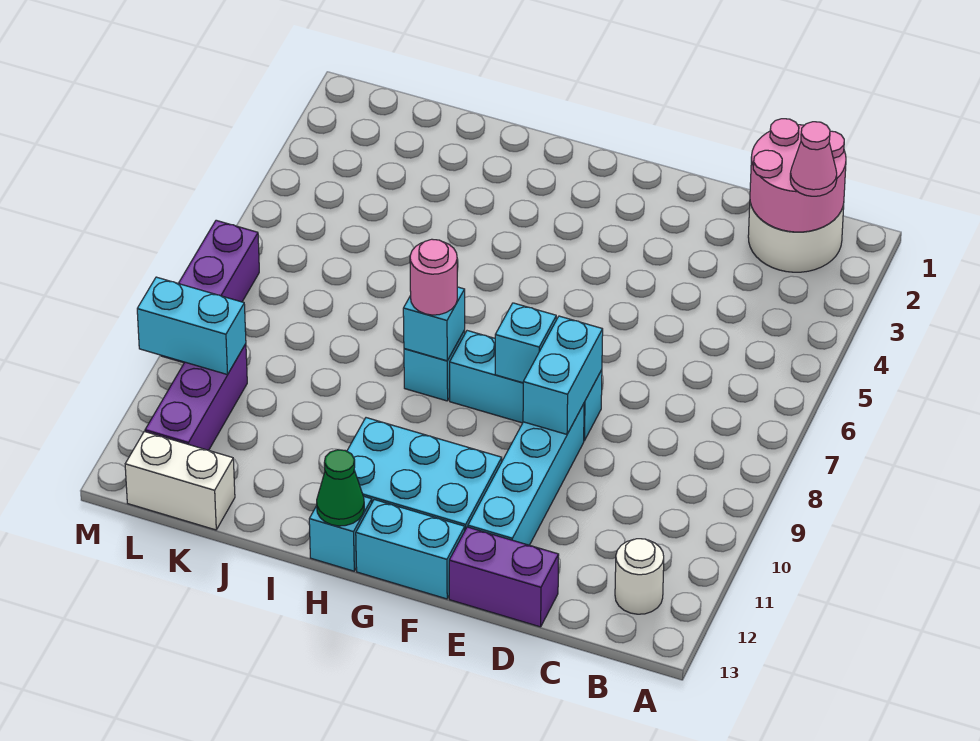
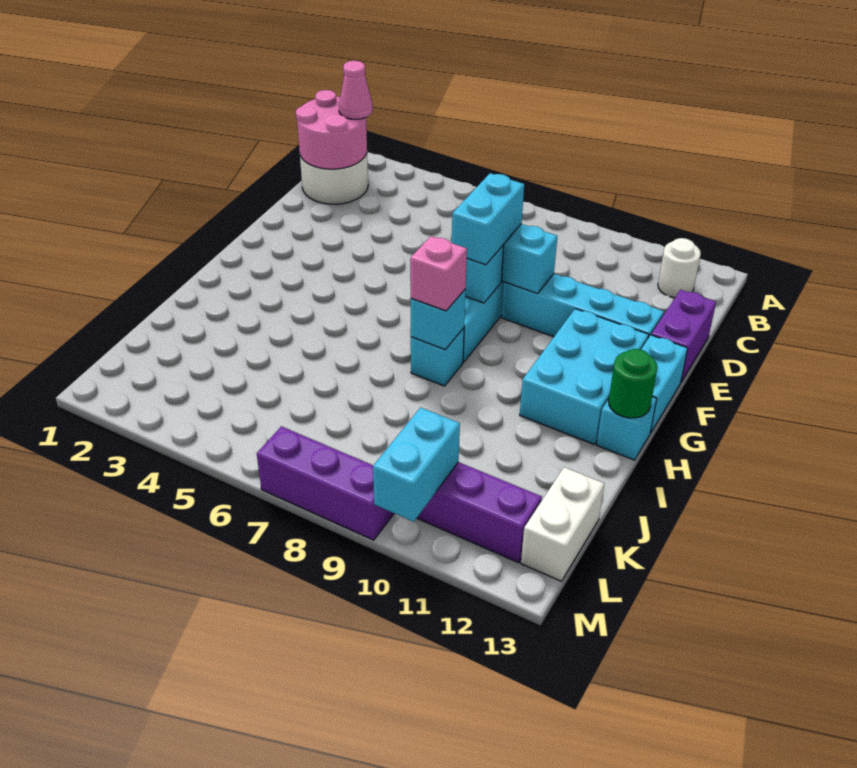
none -> cyan 1x2 brick [452,173,524,265]
pink 1x1 round brick [410,239,457,315] -> pink 1x1 brick [410,236,467,311]
green 1x1 cone [317,450,364,526] -> green 1x1 round brick [609,349,658,418]

